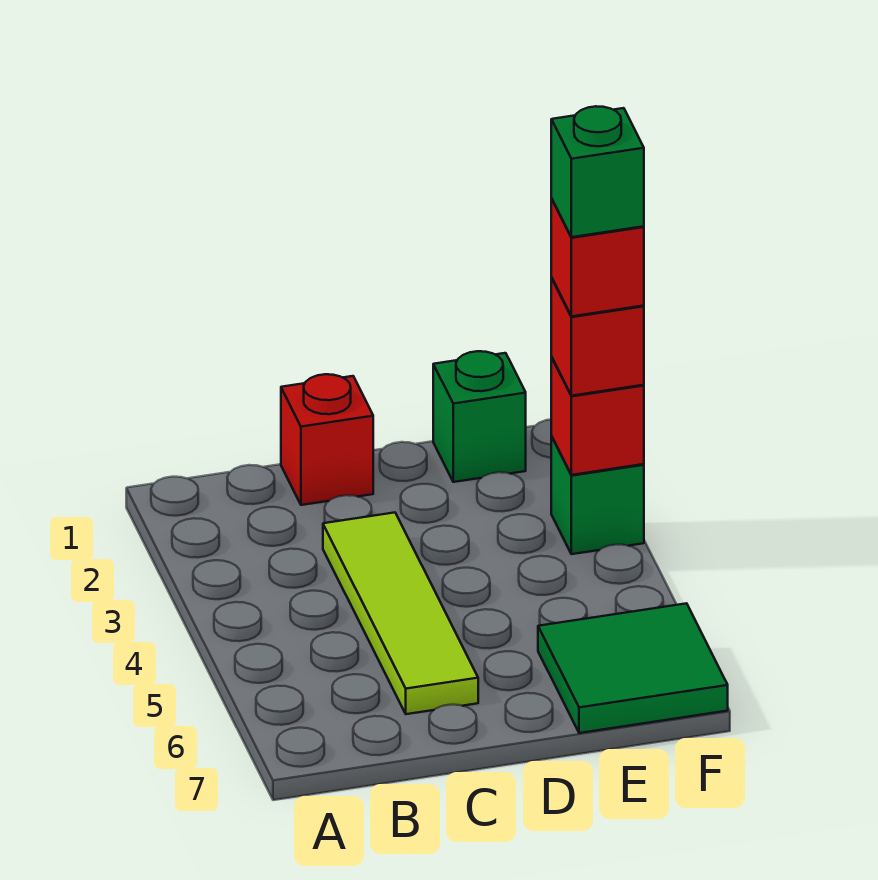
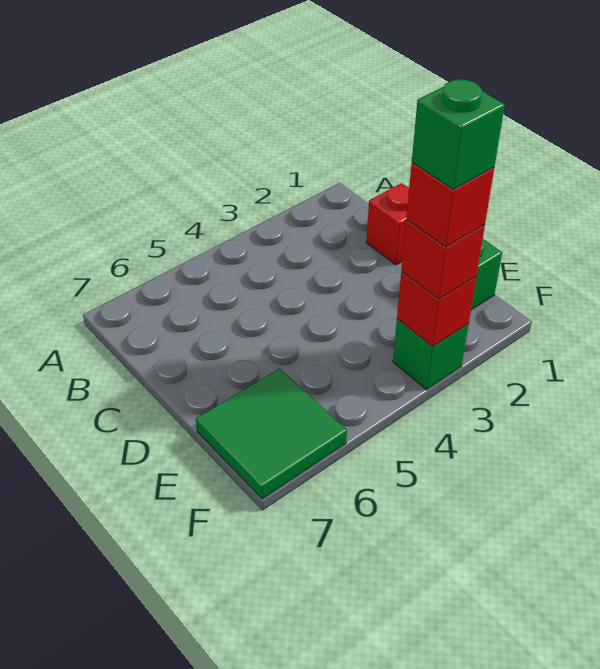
lime 1x4 tile [323,513,478,714] -> none

